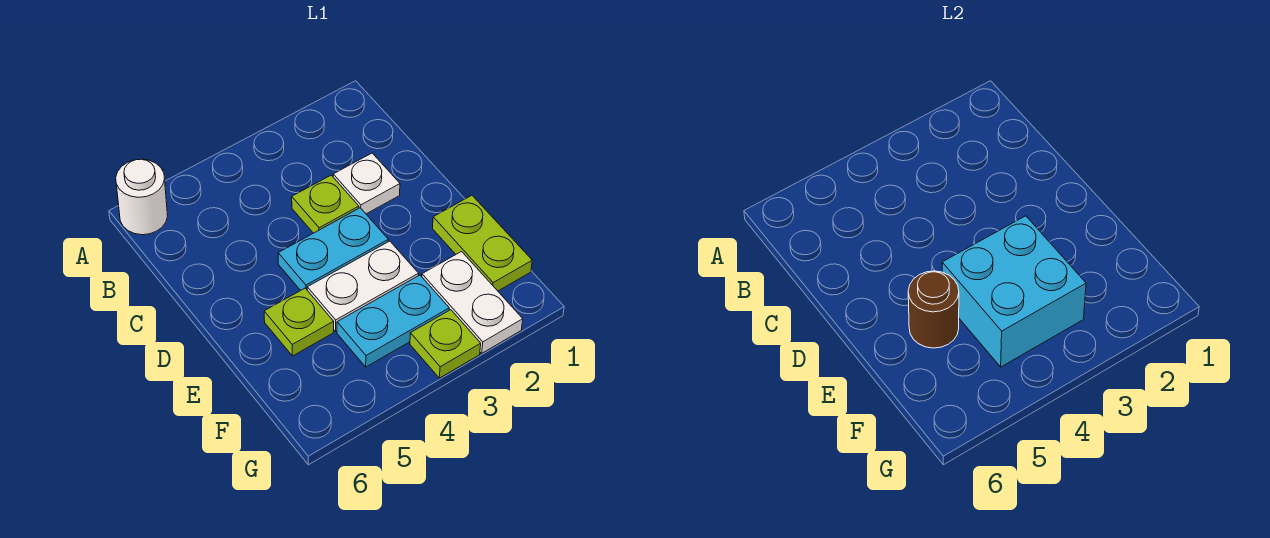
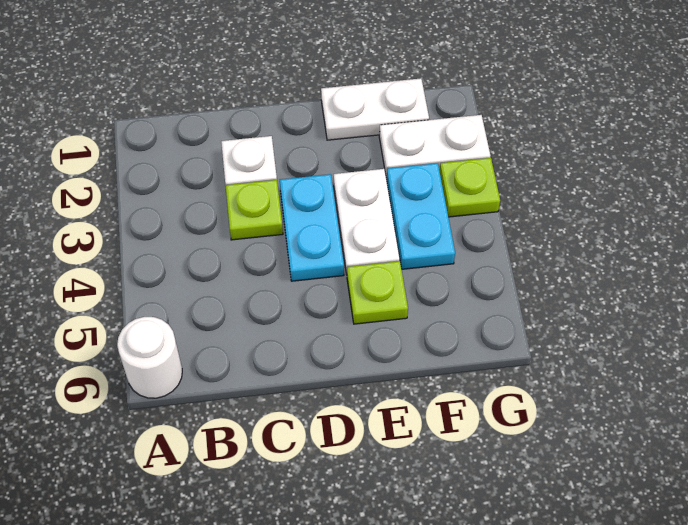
lime 1x2 plate [432,195,532,291] -> white 1x2 plate [321,78,429,140]
cyan 2x2 brick [942,216,1086,367] -> none
brown 1x1 round brick [908,271,959,348] -> none

